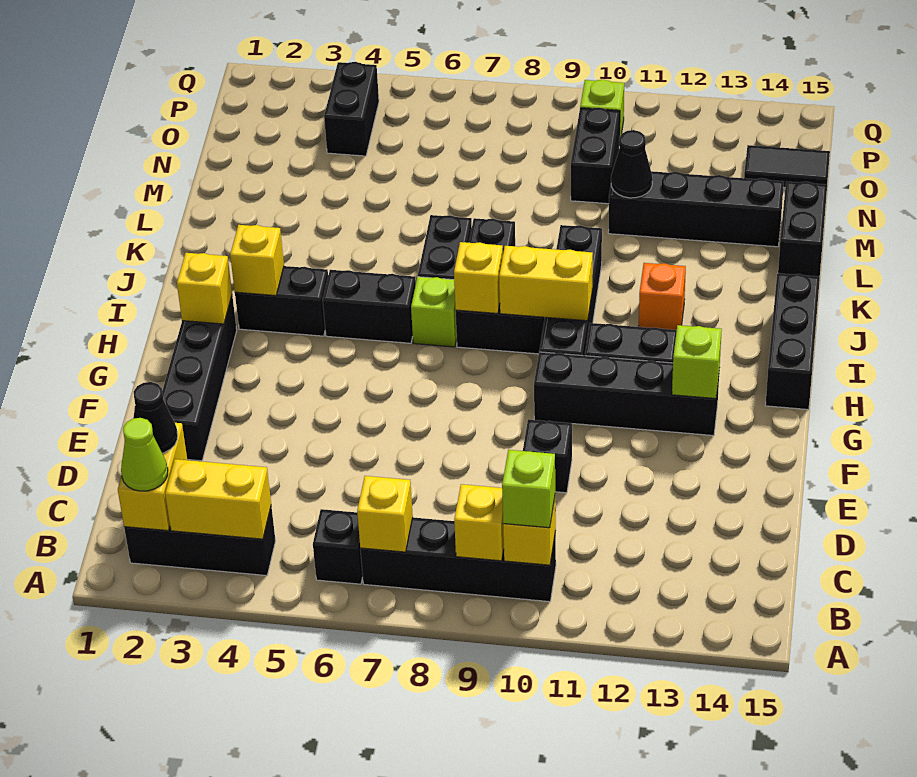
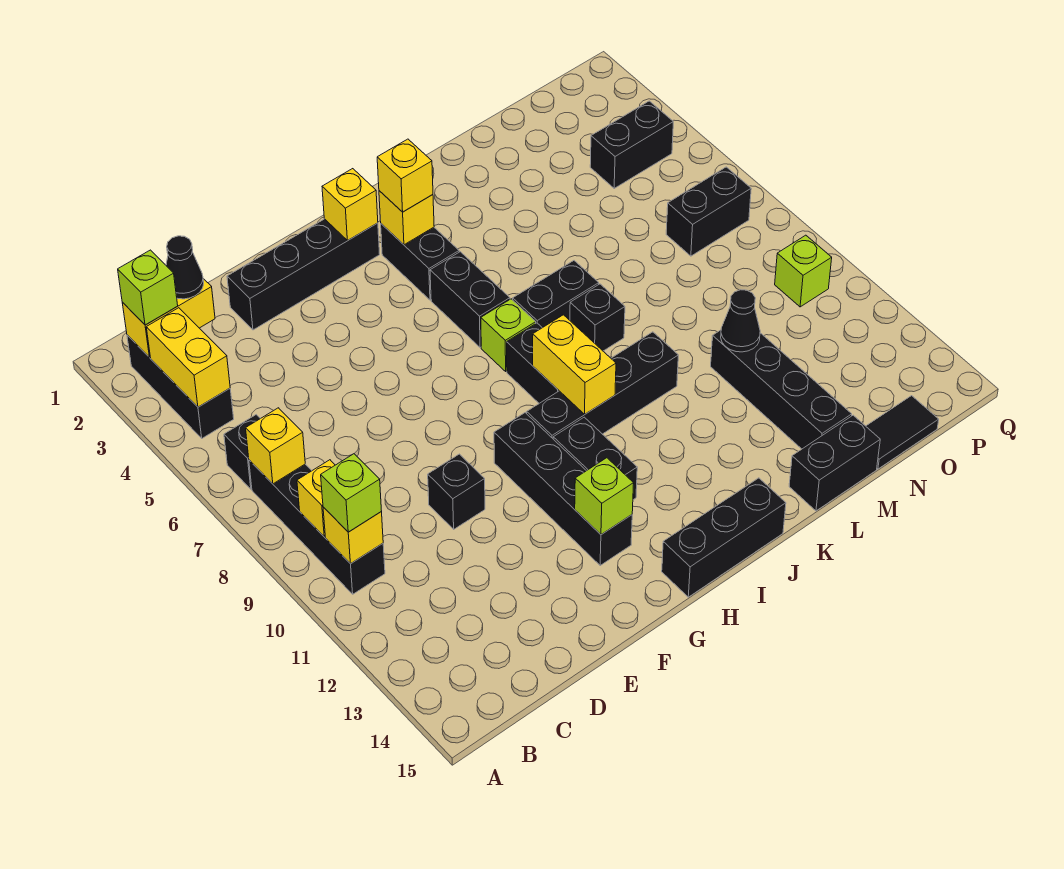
lime 1x1 cone [121,418,168,491] -> lime 1x1 brick [118,250,178,325]
yellow 1x1 brick [454,242,503,313] -> yellow 1x1 brick moved to [377,139,433,212]
orange 1x1 brick [639,263,686,330] -> none
black 1x2 brick [571,108,620,204] -> black 1x2 brick moved to [666,167,751,256]
black 1x2 tile [744,145,830,188] -> black 1x2 tile turned to [866,396,939,469]

